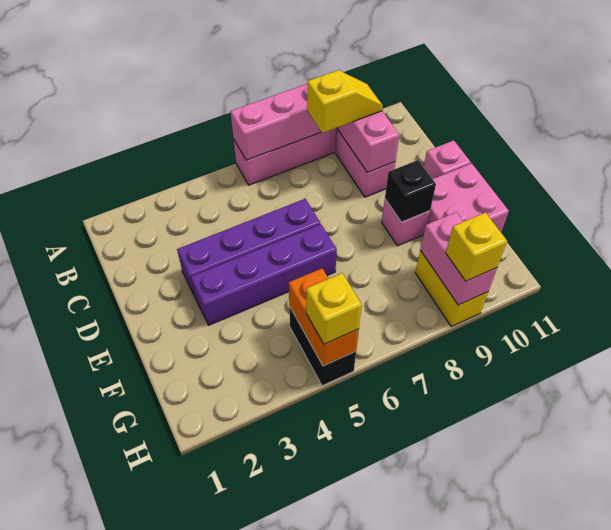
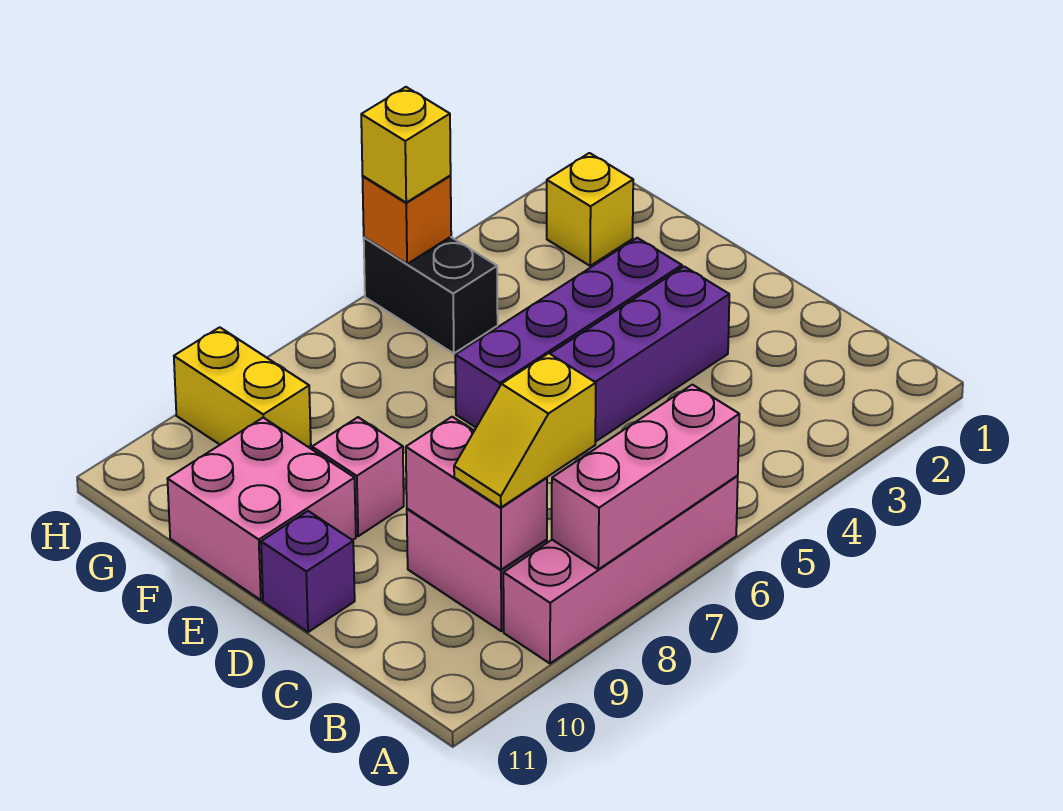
pink 1x1 brick [424,140,471,179] -> purple 1x1 brick [261,511,355,632]
black 1x1 brick [385,160,436,222] -> none
orange 1x2 brick [289,268,359,366] -> orange 1x1 brick [363,176,451,264]
pink 1x2 brick [420,212,497,305] -> none
yellow 1x1 brick [446,213,507,281] -> yellow 1x1 brick moved to [547,153,633,266]

